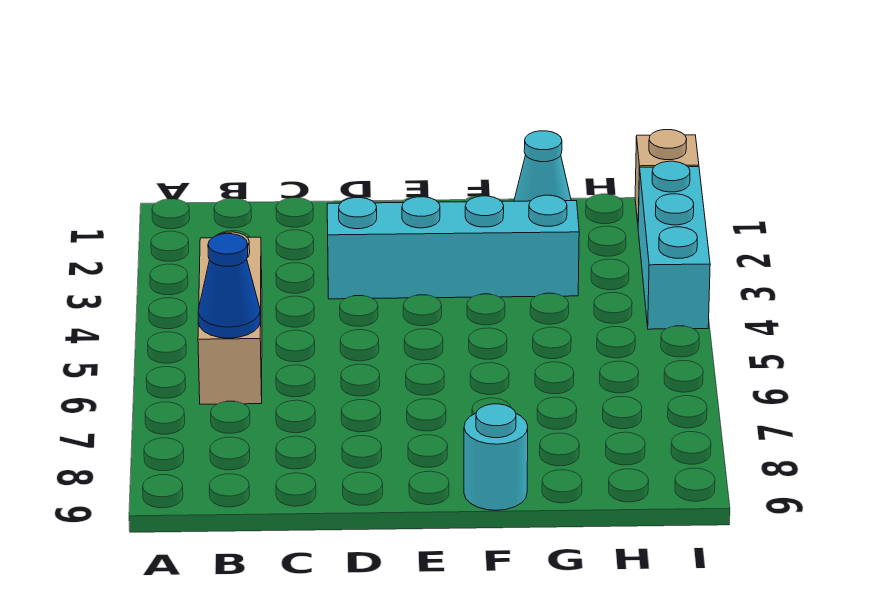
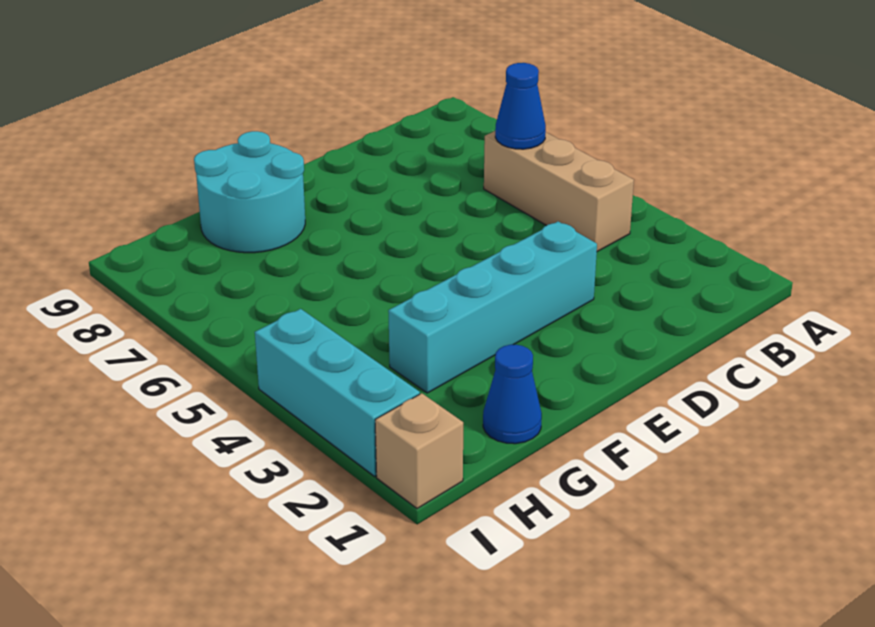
cyan 1x1 round brick [464,404,528,510] -> cyan 2x2 round brick [194,131,305,253]
cyan 1x1 cone [514,131,571,201] -> blue 1x1 cone [483,345,542,444]

